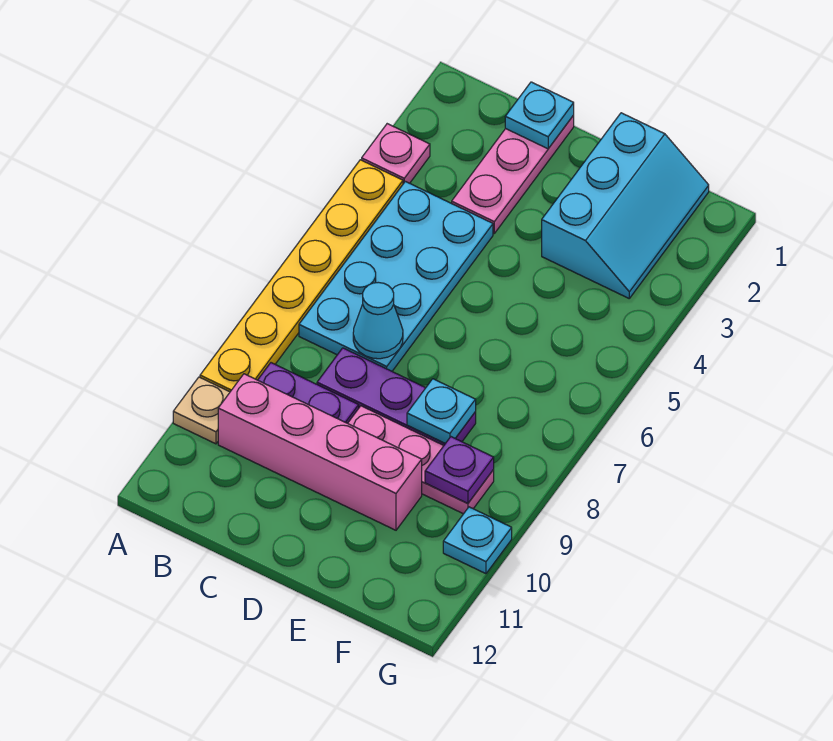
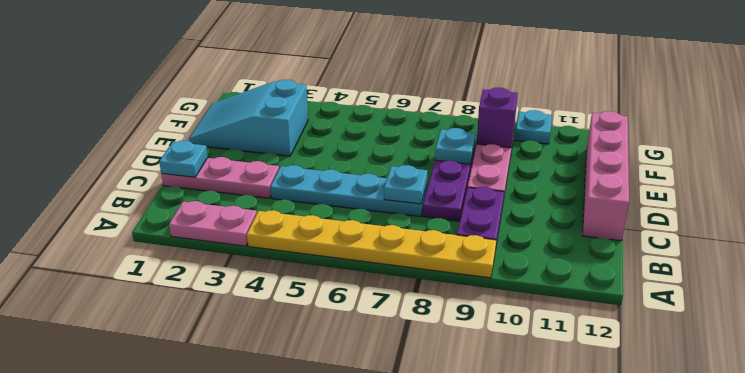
pink 1x1 plate [362,124,430,184] -> pink 1x2 plate [169,201,257,246]
tan 1x1 plate [173,377,230,444] -> none
cyan 2x4 plate [299,181,493,371] -> cyan 1x4 plate [270,165,427,217]
pink 1x4 brick [218,374,422,530] -> pink 1x4 brick moved to [582,111,629,241]
cyan 1x1 cone [353,282,403,359] -> cyan 1x1 plate [384,165,427,204]
cyan 2x3 slope [542,113,709,298] -> cyan 2x3 slope turned to [189,80,308,156]
purple 1x1 plate [425,437,494,504] -> purple 1x1 brick [477,88,518,148]

